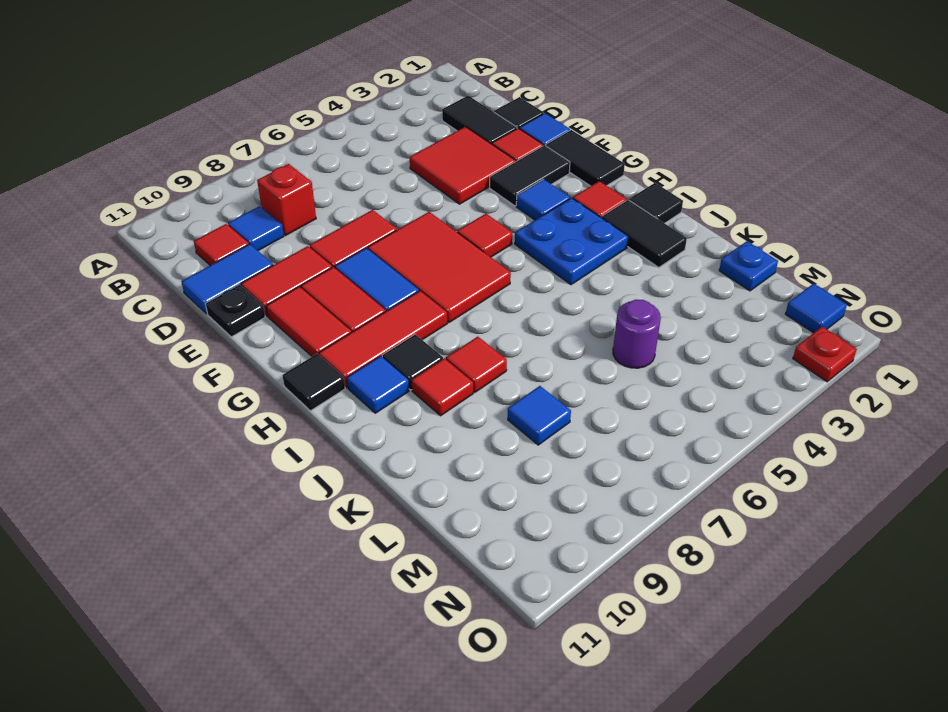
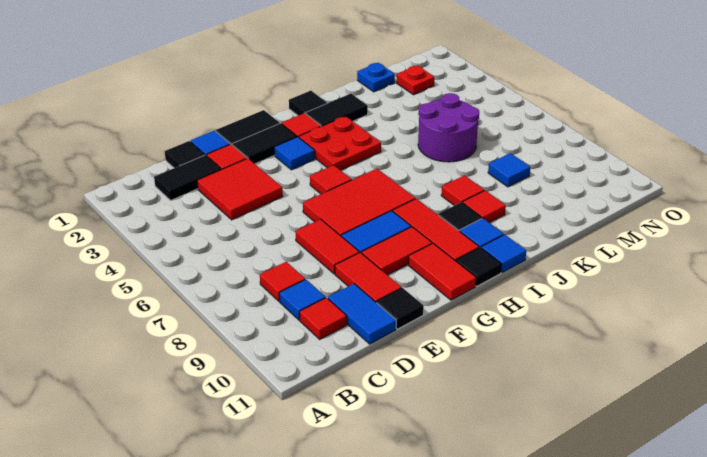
red 1x1 brick [257,164,316,235] -> red 1x1 tile [260,262,305,301]
black 1x1 plate [205,284,265,337] -> black 1x1 tile [377,288,424,329]
black 1x2 tile [490,145,570,206] -> black 1x2 tile turned to [232,123,297,164]
red 1x2 tile [266,287,351,356] -> red 1x2 tile turned to [408,244,476,300]
blue 2x2 plate [515,198,628,285] -> red 2x2 plate [299,116,381,170]
purple 1x1 round brick [613,300,661,368] -> purple 2x2 round brick [418,93,479,162]
blue 1x1 tile [785,283,847,333] -> blue 1x1 tile moved to [481,235,526,273]
red 1x1 plate [793,327,857,382] -> red 1x1 plate moved to [397,65,434,95]

